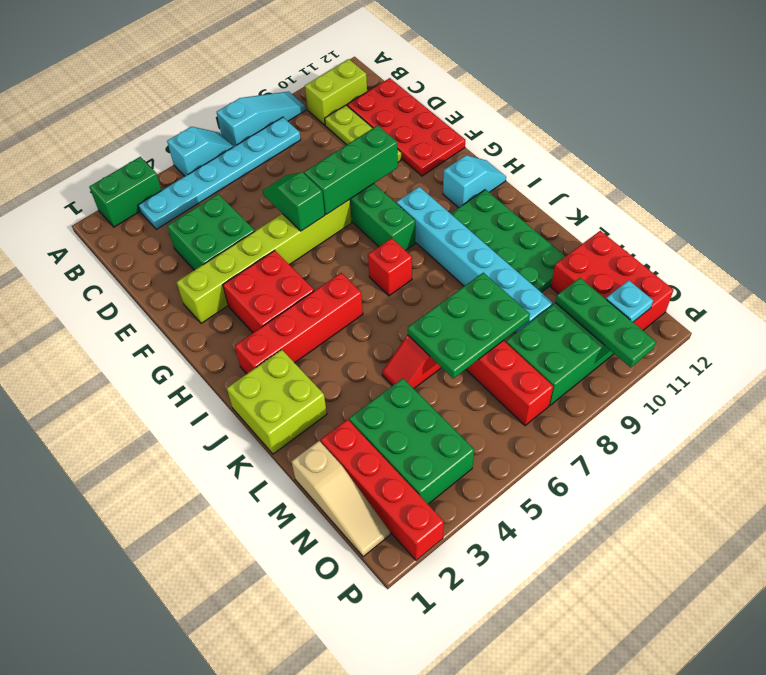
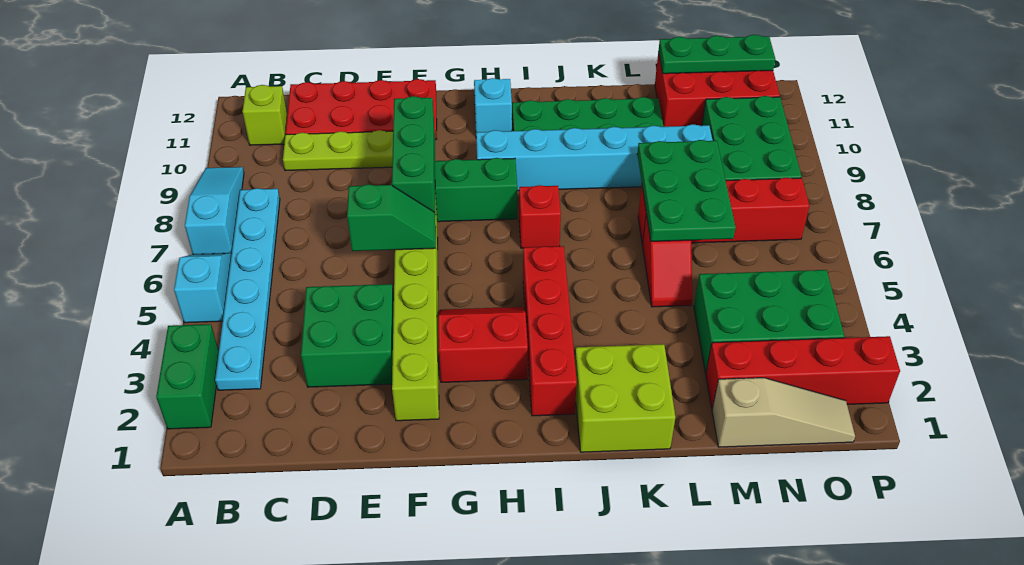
lime 1x2 brick [305,59,367,125] -> lime 1x1 brick [243,85,287,145]
green 1x2 slope [262,172,325,231] -> green 1x2 slope turned to [347,184,436,251]
red 2x2 brick [223,250,314,333] -> red 2x2 slope [438,307,528,382]
green 1x3 plate [555,278,656,367] -> green 1x3 plate moved to [658,35,775,74]
cyan 1x1 plate [606,280,653,322] -> none

